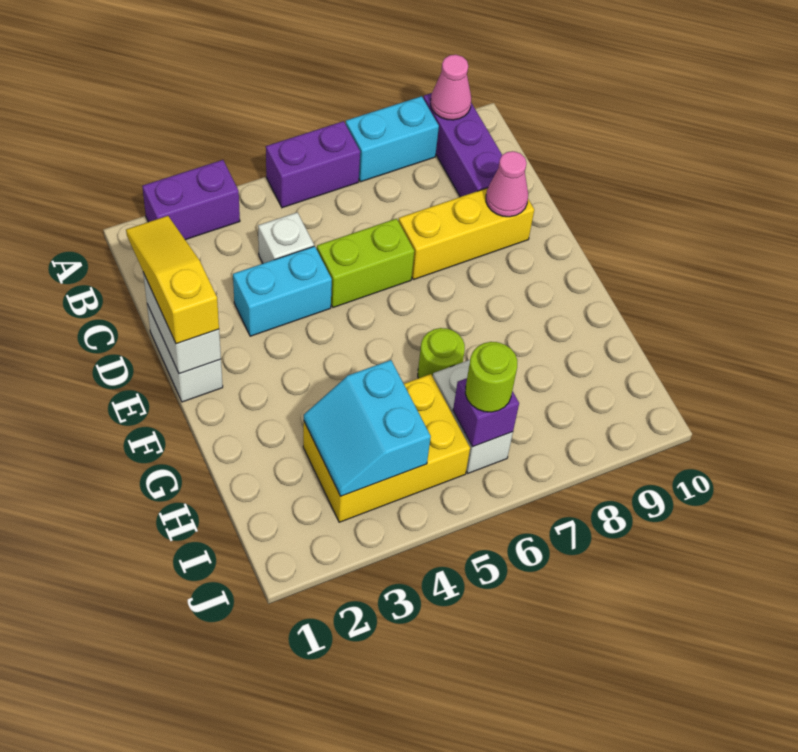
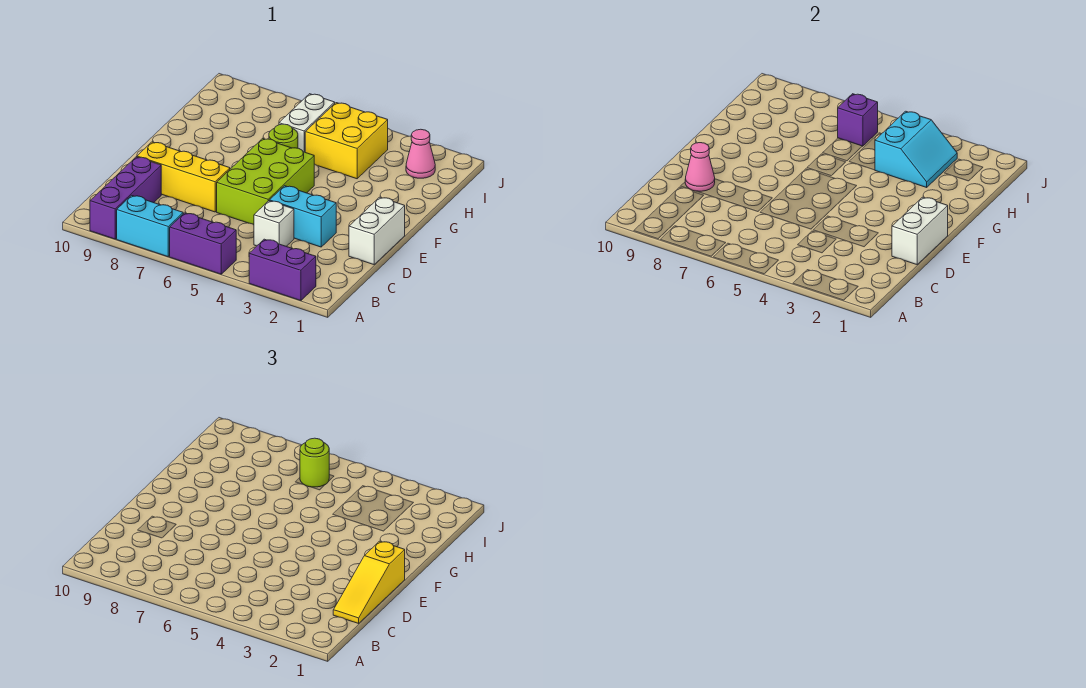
pink 1x1 cone [431,55,471,120] -> pink 1x1 cone moved to [406,129,435,178]
lime 1x2 brick [317,219,414,307] -> lime 2x3 brick [217,138,314,225]
yellow 2x3 brick [303,374,470,522] -> yellow 2x2 brick [305,103,388,179]

